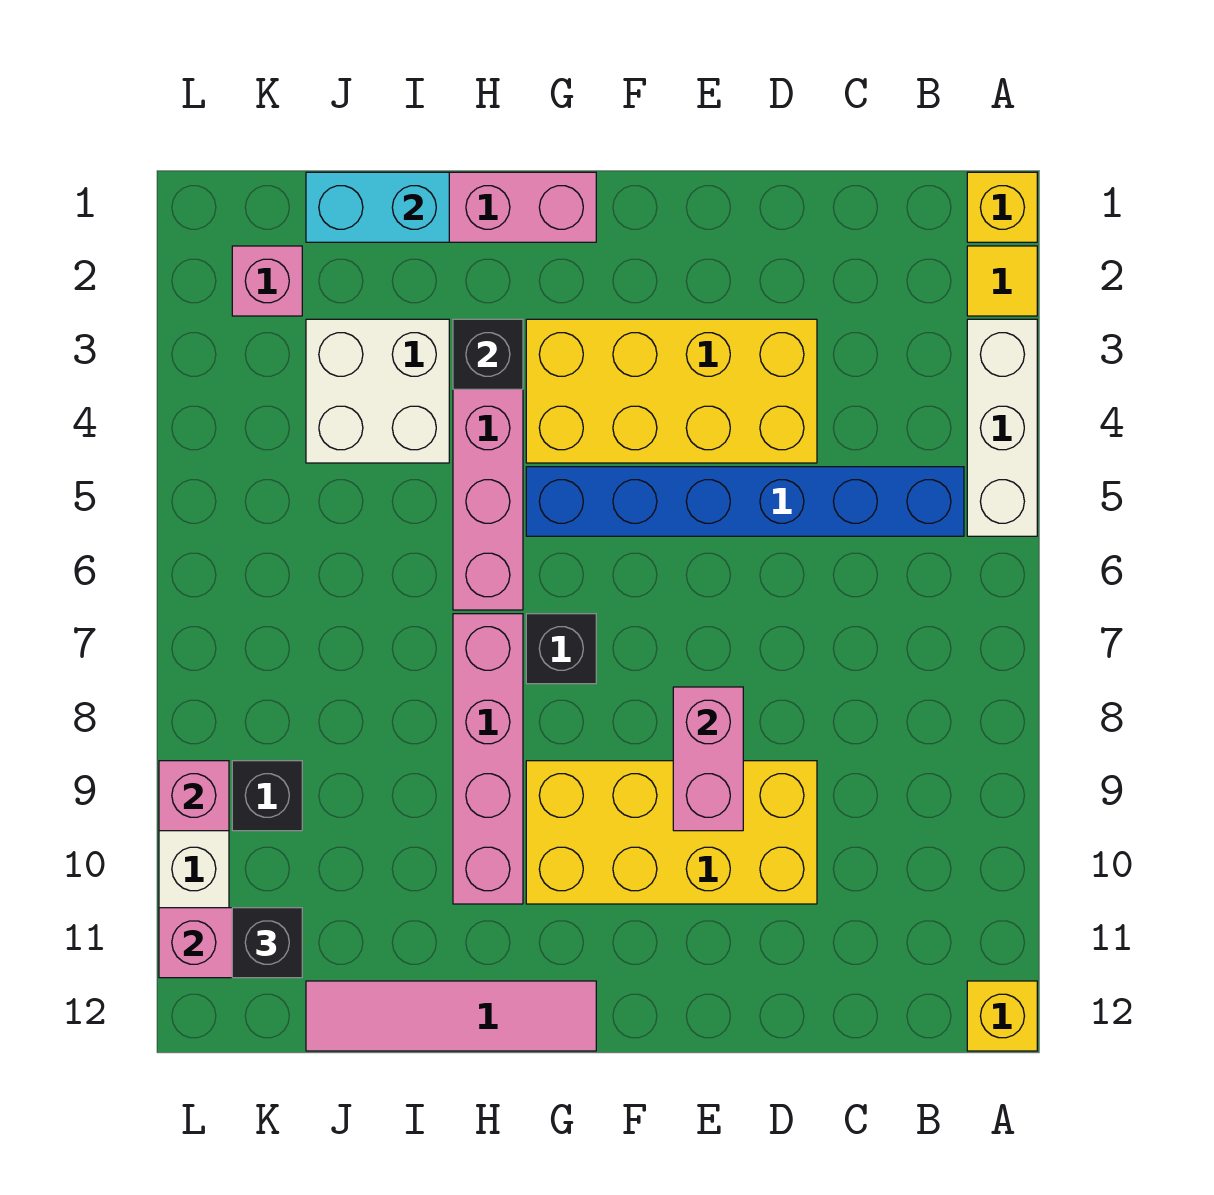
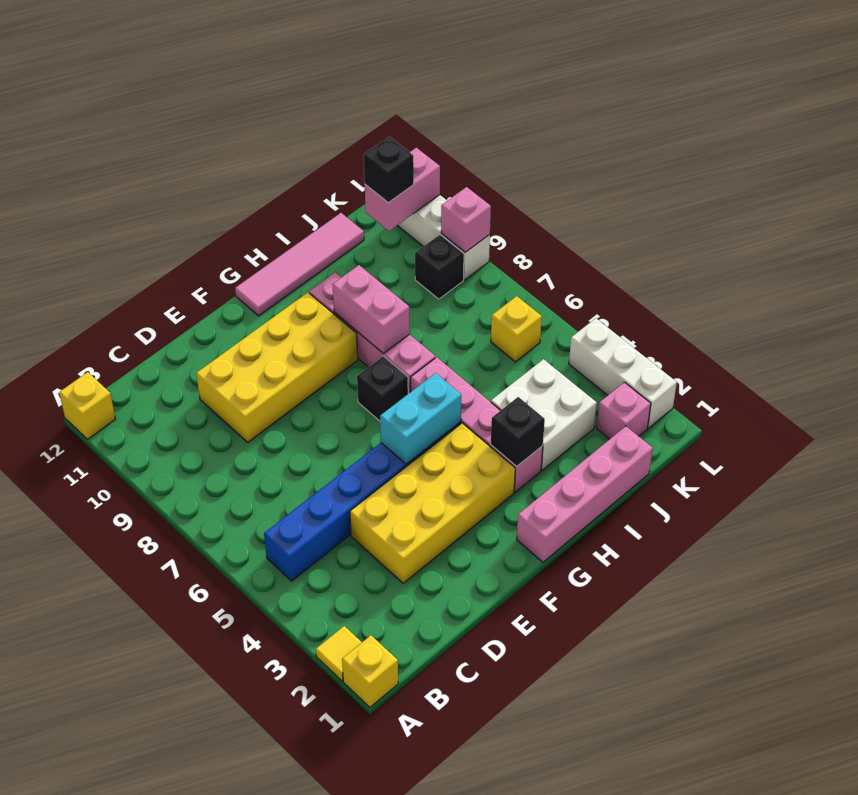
white 1x3 brick [967,319,1037,536] -> white 1x3 brick moved to [569,318,677,428]
pink 1x2 brick [673,687,743,831] -> pink 1x2 brick moved to [332,265,410,354]
cyan 1x2 brick [306,172,449,242] -> cyan 1x2 brick moved to [380,373,461,464]
none -> yellow 1x1 brick [491,296,542,362]

